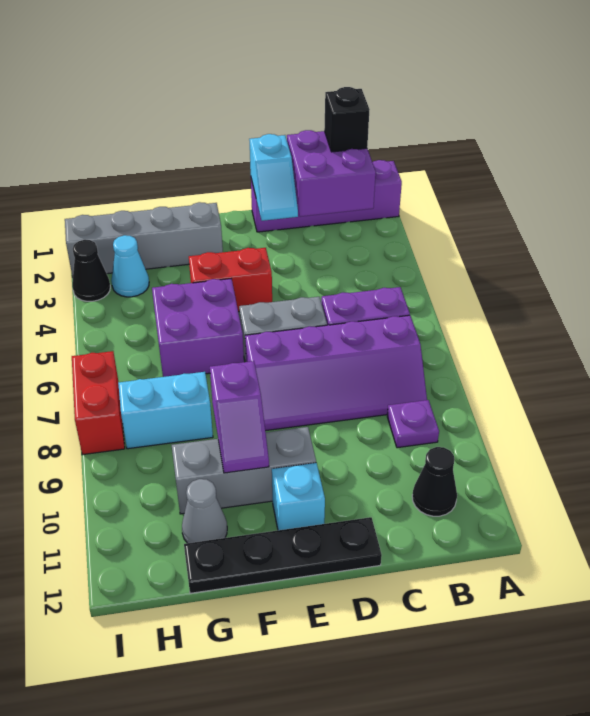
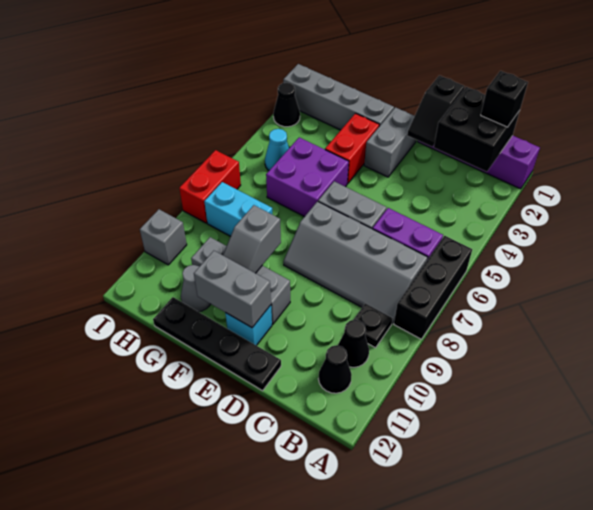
none -> black 1x3 brick [394,236,472,339]
purple 2x2 brick [287,130,376,217] -> black 2x2 brick [434,87,520,172]
purple 2x4 slope [245,315,427,431] -> grey 2x4 slope [283,202,428,323]
purple 1x1 plate [387,400,439,448] -> black 1x1 plate [353,304,393,348]
none -> black 1x1 cone [338,320,369,367]
cyan 1x2 slope [249,134,298,221] -> black 1x2 slope [407,75,465,147]
none -> grey 1x2 brick [364,107,416,177]
red 1x2 brick [189,248,272,312] -> red 1x2 brick turned to [325,113,379,184]
none -> grey 1x2 brick [194,251,271,328]
purple 1x2 slope [210,361,269,473] -> grey 1x2 slope [223,205,281,273]
cyan 1x1 cone [111,235,149,297] -> cyan 1x1 cone moved to [265,129,289,170]
none -> grey 1x1 brick [140,209,187,265]

